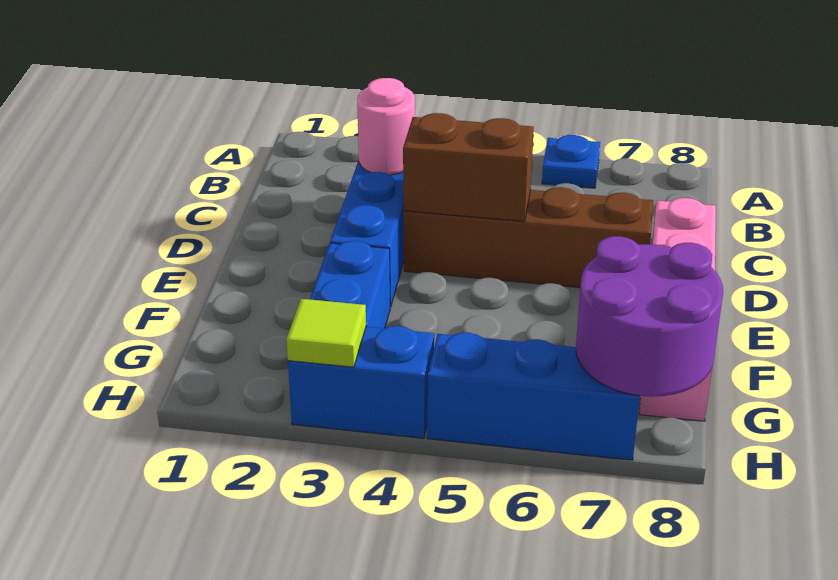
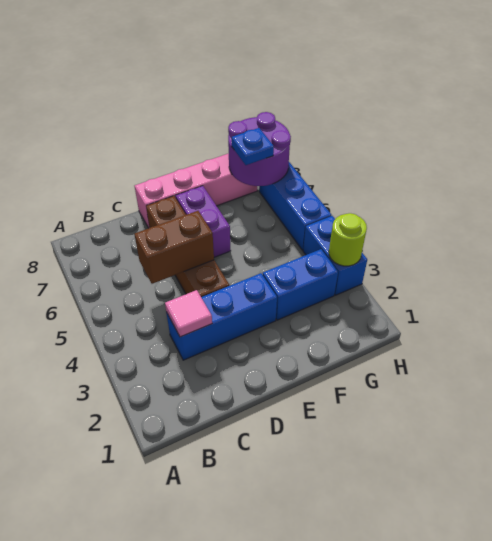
blue 1x1 plate [542,135,600,188] -> blue 1x1 plate moved to [232,128,274,165]
pink 1x1 round brick [357,78,415,175] -> pink 1x1 tile [165,290,212,337]
brown 1x2 brick [403,113,534,221] -> brown 1x2 brick turned to [134,211,214,284]
none -> purple 1x2 brick [176,186,231,257]
lime 1x1 tile [286,299,366,367] -> lime 1x1 round brick [329,213,367,266]

